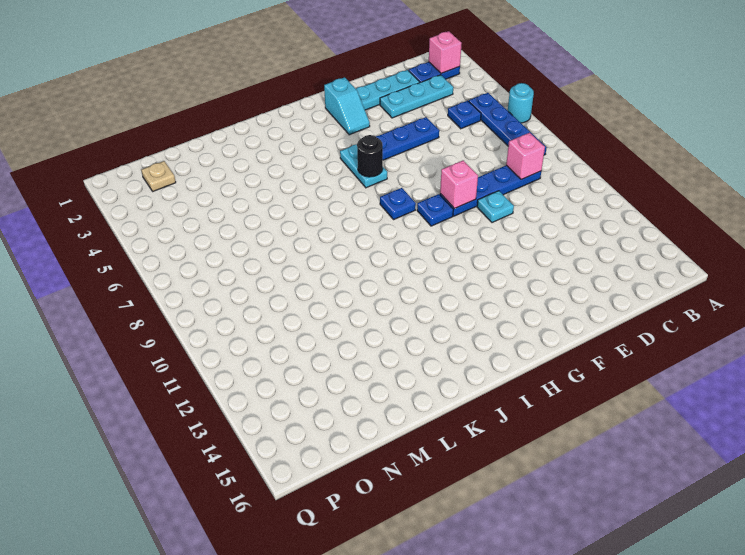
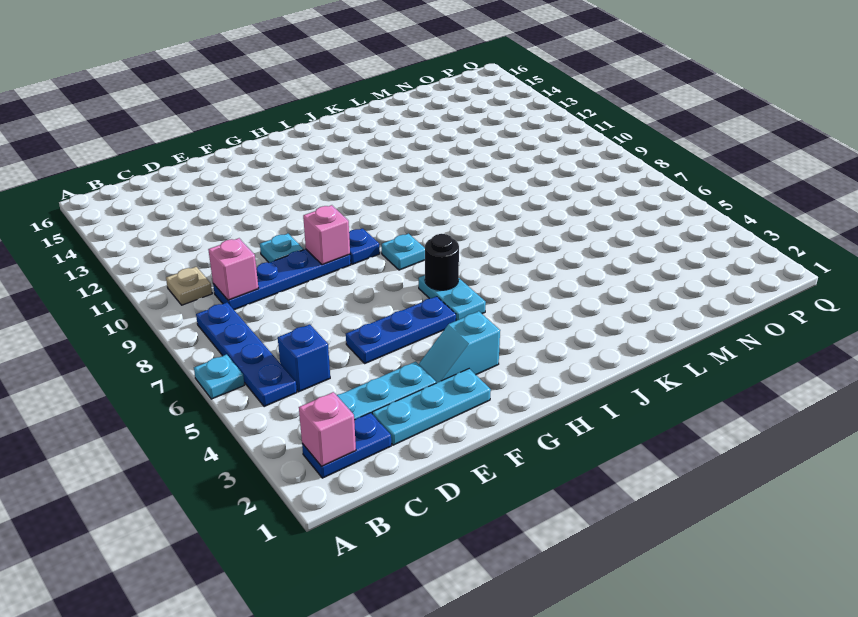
cyan 1x1 round brick [508,83,534,123] -> cyan 1x1 plate [194,354,244,399]
blue 1x1 plate [448,101,481,129] -> blue 1x1 brick [278,324,330,392]
cyan 1x2 slope [324,77,370,135] -> cyan 1x2 slope turned to [419,311,500,383]
blue 1x1 plate [380,188,416,220] -> cyan 1x1 plate [382,234,425,270]
tan 1x1 plate [141,161,176,191] -> tan 1x1 plate moved to [166,267,212,305]

